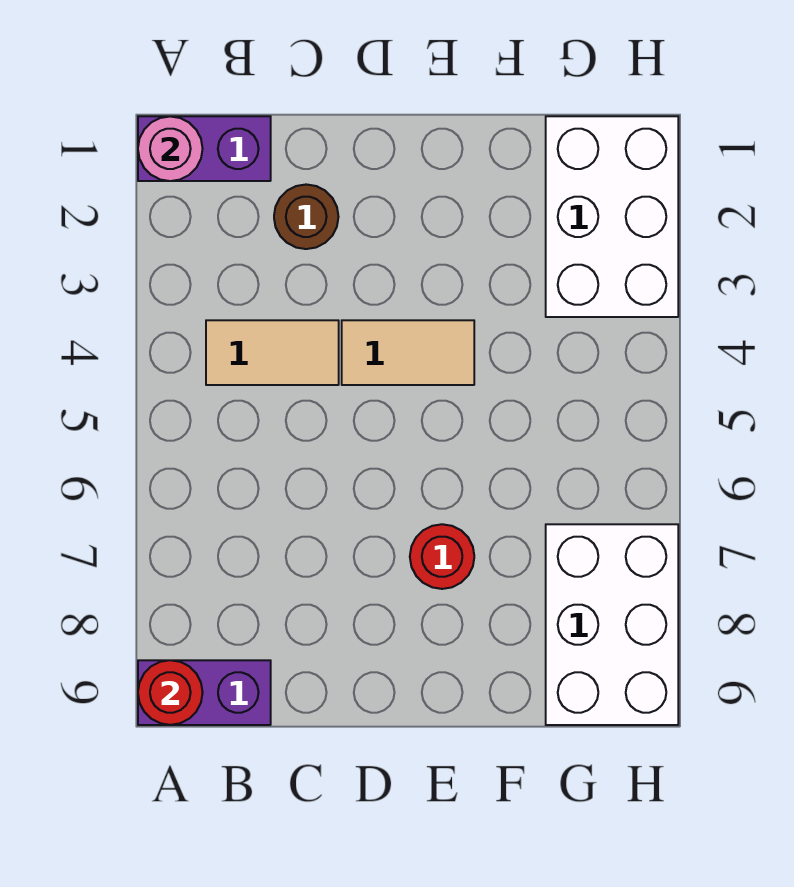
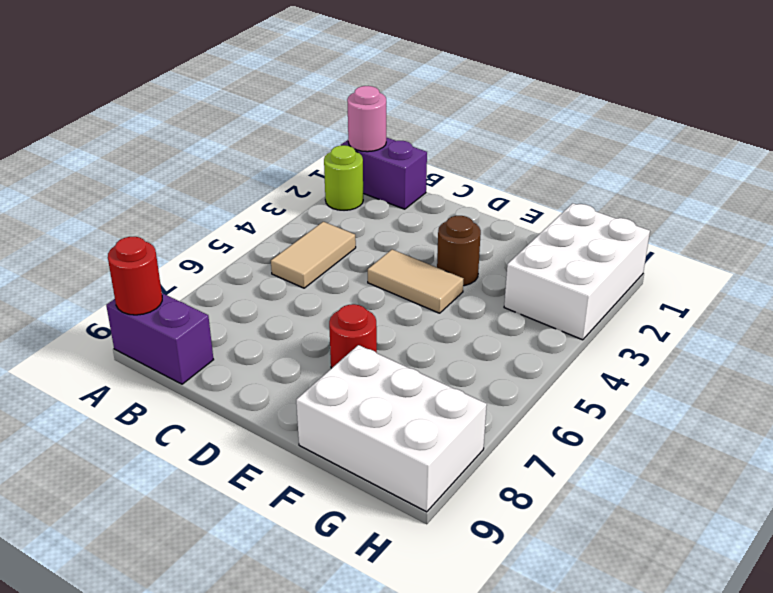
none -> lime 1x1 round brick [324,145,363,210]
tan 1x2 tile [206,320,339,385] -> tan 1x2 tile turned to [271,222,356,288]
brown 1x1 round brick [274,184,338,249] -> brown 1x1 round brick moved to [437,216,481,286]
white 2x3 brick [546,524,678,725] -> white 2x3 brick turned to [296,345,487,512]

